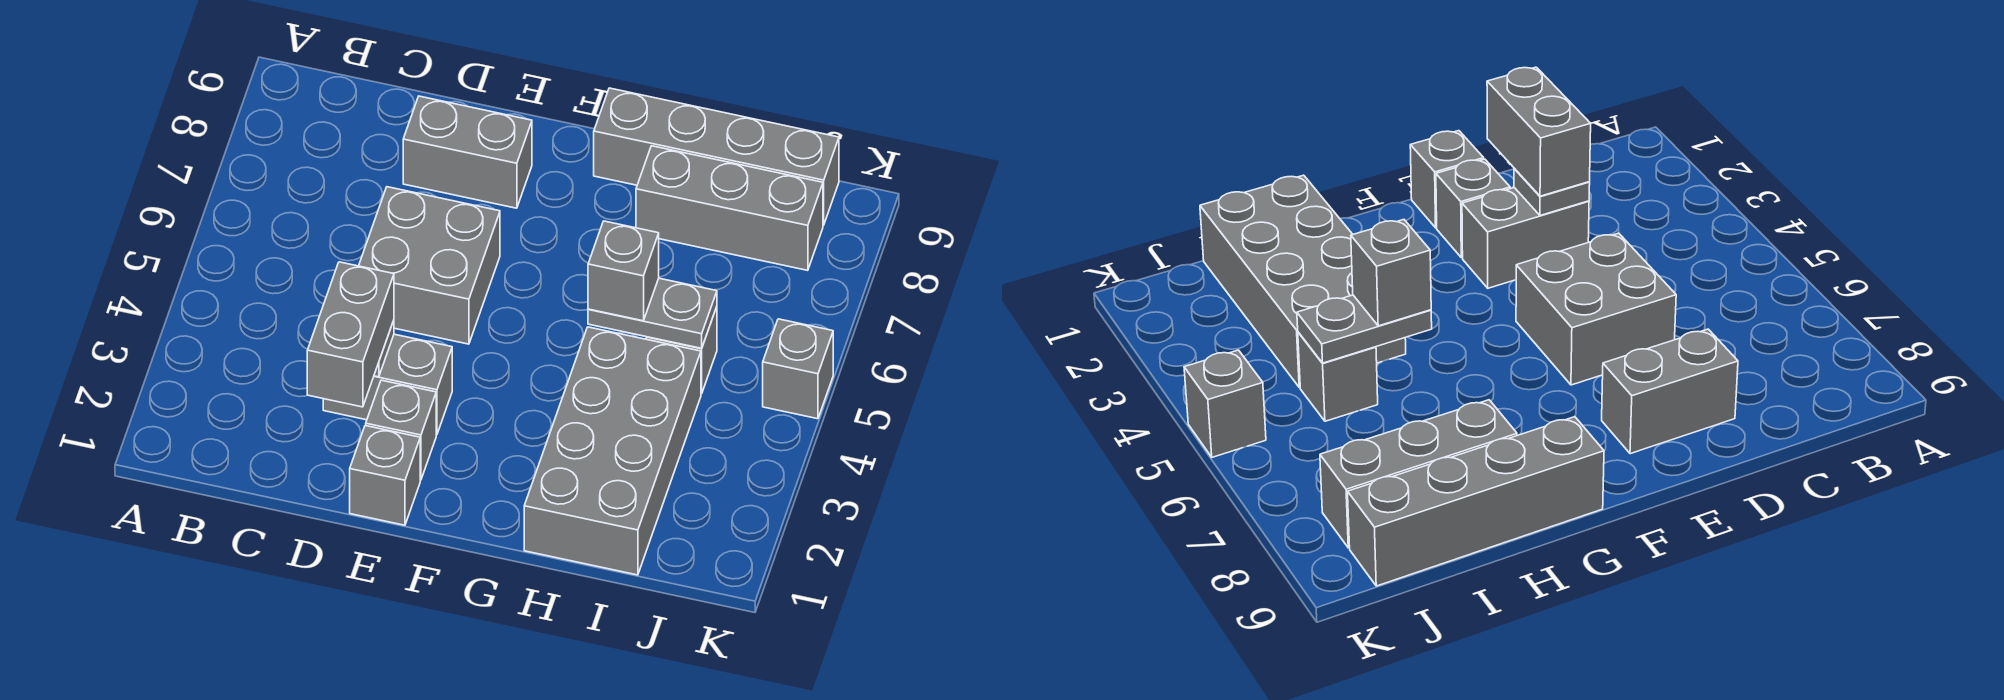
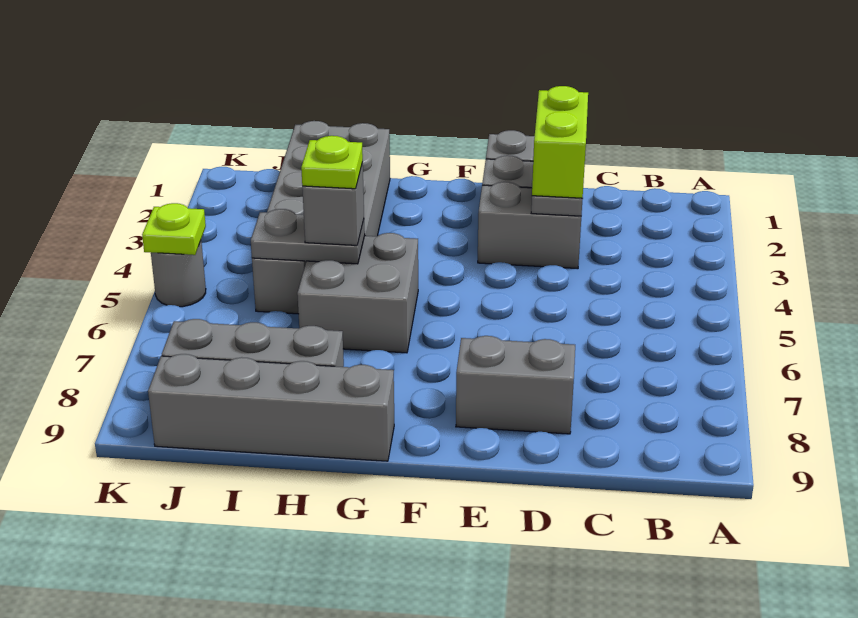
grey 1x2 brick [307,262,394,407] -> lime 1x2 brick [532,86,588,198]
grey 2x2 brick [359,187,500,344] -> grey 2x2 brick moved to [297,233,418,353]
none -> lime 1x1 plate [301,136,363,189]
grey 1x1 brick [763,319,833,419] -> grey 1x1 round brick [151,241,206,307]
none -> lime 1x1 plate [142,203,206,255]

